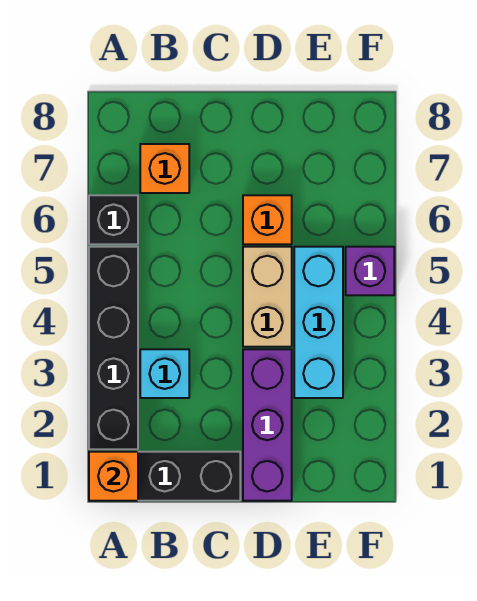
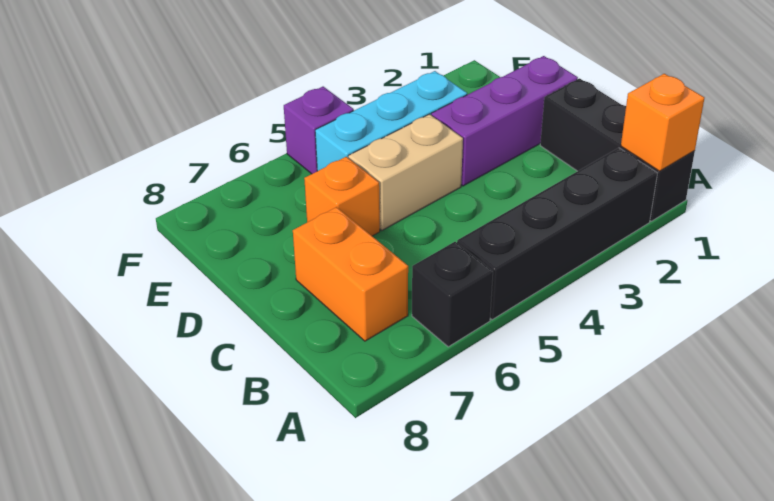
cyan 1x1 brick [140,349,189,398] -> none
orange 1x1 brick [140,144,189,193] -> orange 1x2 brick [293,207,408,341]

